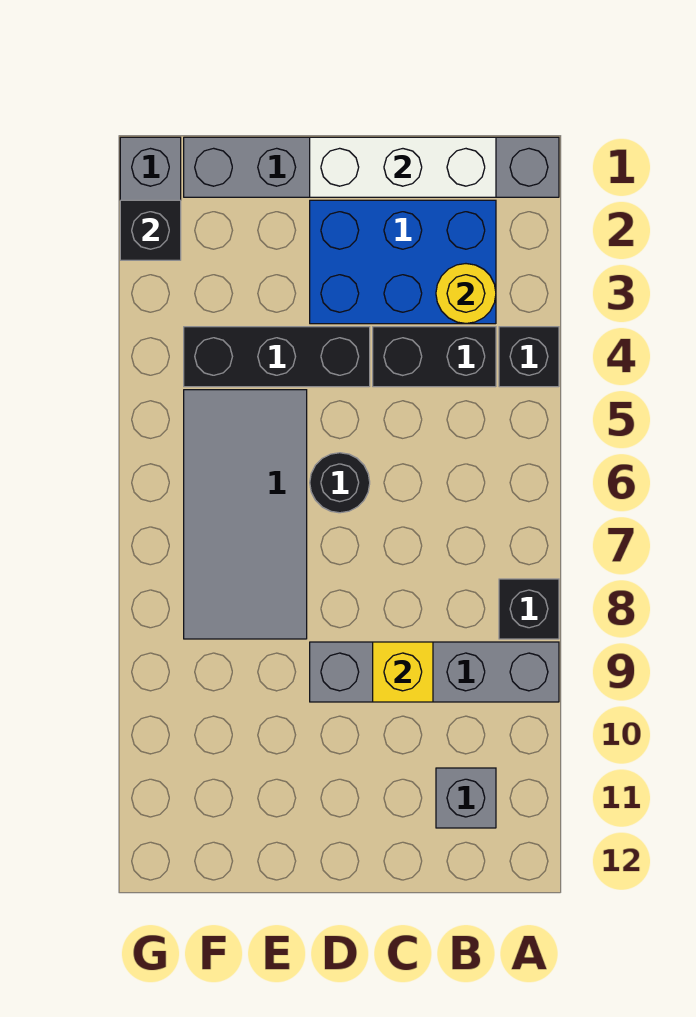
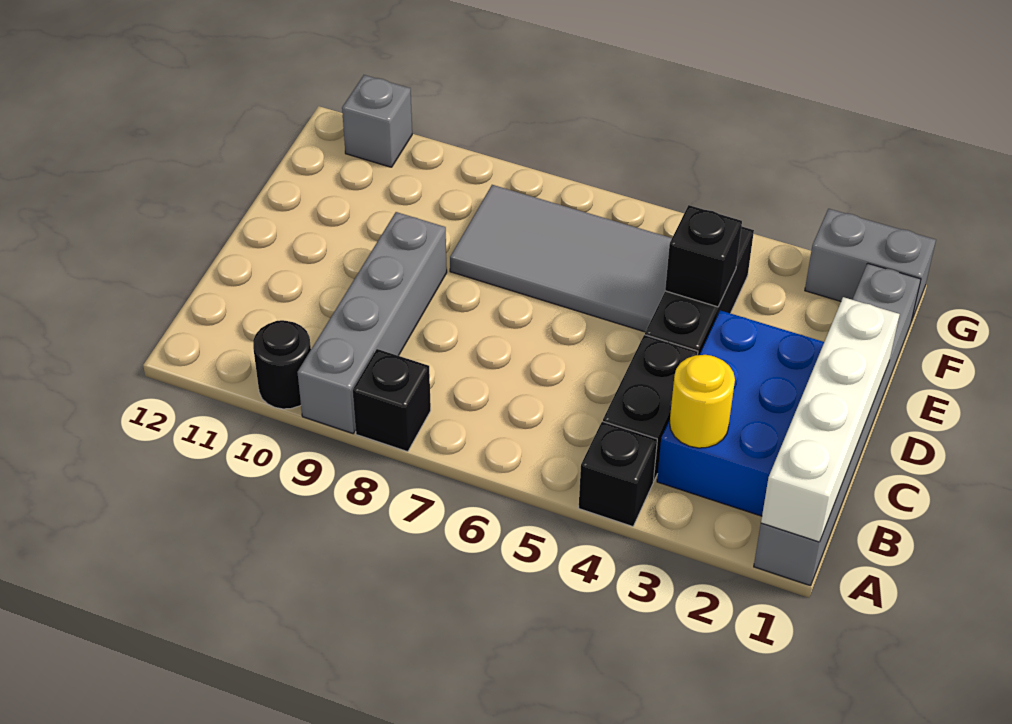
white 1x3 brick [310,137,496,197] -> white 1x4 brick [761,297,900,542]
grey 1x1 brick [436,768,496,828] -> grey 1x1 brick moved to [342,75,412,167]
yellow 1x1 brick [373,642,433,702] -> none
black 1x1 round brick [310,453,370,513] -> black 1x1 round brick moved to [253,320,311,409]
black 1x1 brick [120,200,181,260] -> black 1x1 brick moved to [665,205,742,307]

